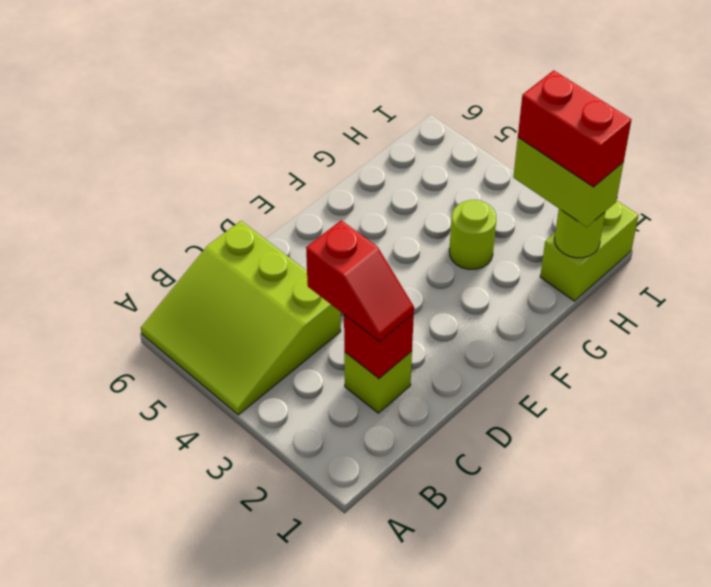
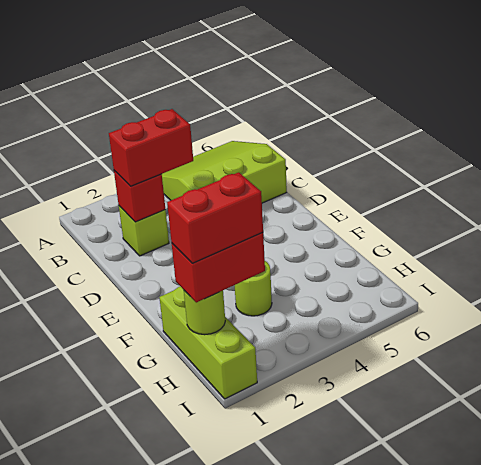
red 1x2 slope [306,220,414,341] -> red 1x2 brick [109,109,193,186]
lime 1x2 brick [540,201,639,301] -> lime 1x3 brick [159,286,257,399]
lime 1x2 brick [513,138,624,227] -> red 1x2 brick [172,232,265,303]

